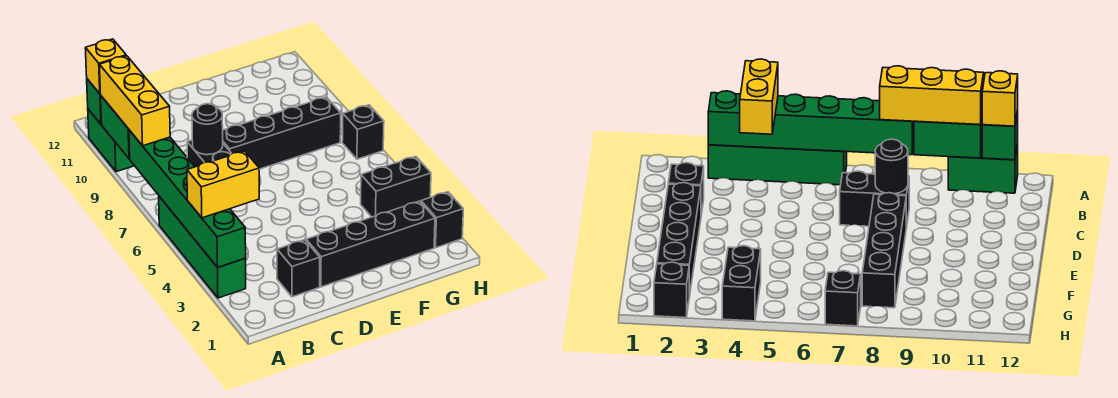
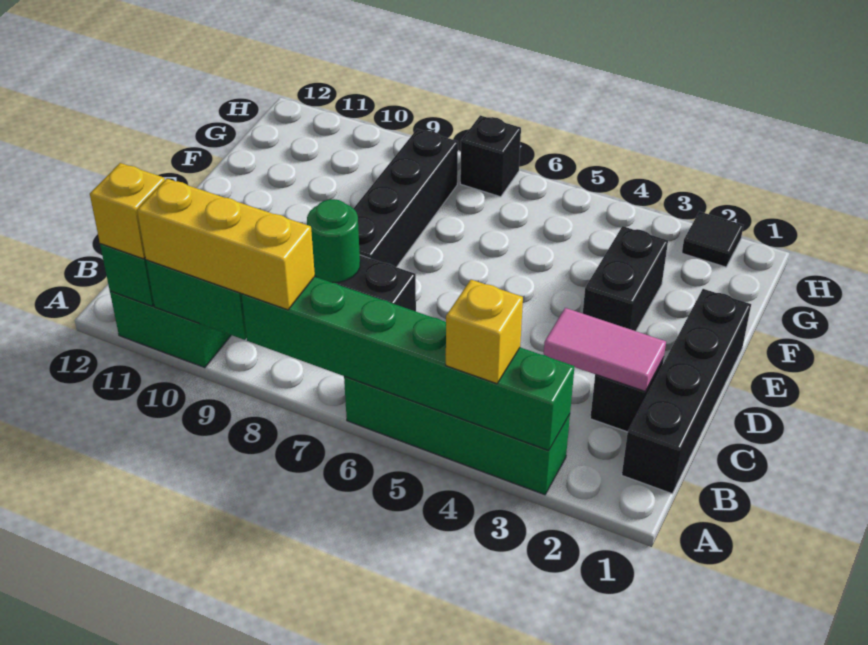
yellow 1x2 brick [187,151,259,218] -> yellow 1x1 brick [446,280,523,384]
none -> pink 1x2 tile [544,308,666,391]
black 1x1 round brick [192,104,223,155] -> green 1x1 round brick [307,199,360,282]
black 1x4 brick [306,201,435,287] -> black 1x4 brick moved to [622,289,751,494]
black 1x2 brick [361,156,431,217] -> black 1x2 brick moved to [583,226,668,331]
black 1x1 brick [421,192,463,248] -> black 1x1 tile [682,212,743,267]

